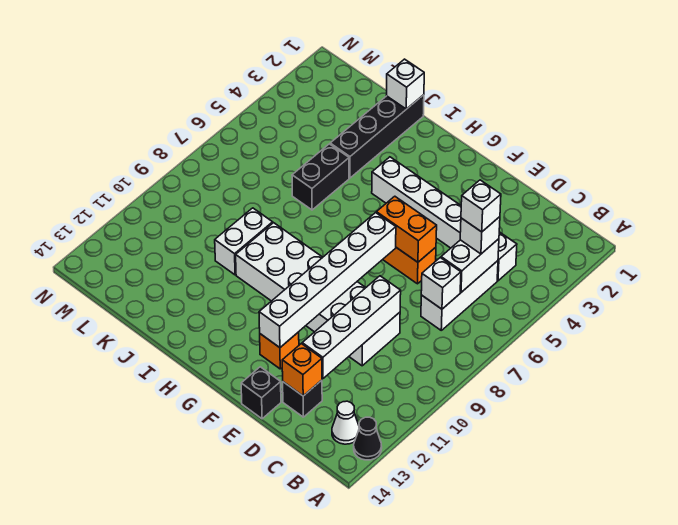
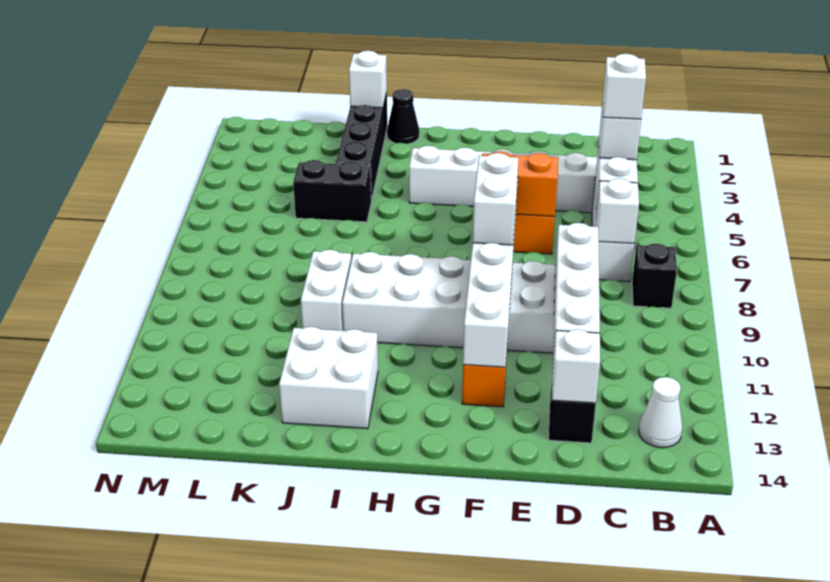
black 1x1 cone [354,417,382,460] -> black 1x1 cone moved to [387,89,419,144]
orange 1x1 brick [282,344,322,396] -> white 1x1 brick [552,329,600,403]
black 1x1 brick [241,367,281,419] -> black 1x1 brick moved to [632,243,677,308]
none -> white 1x2 brick [473,153,518,245]
none -> white 2x2 brick [279,327,378,429]
black 1x2 brick [292,144,349,210] -> black 1x2 brick turned to [293,160,371,222]

